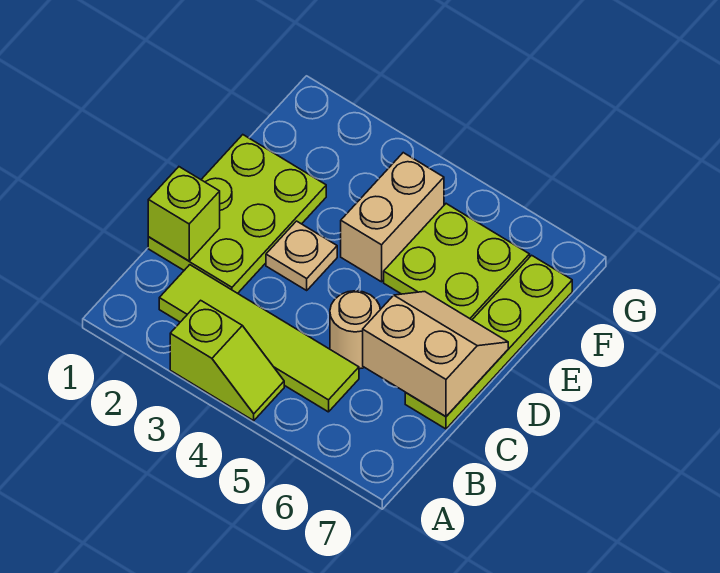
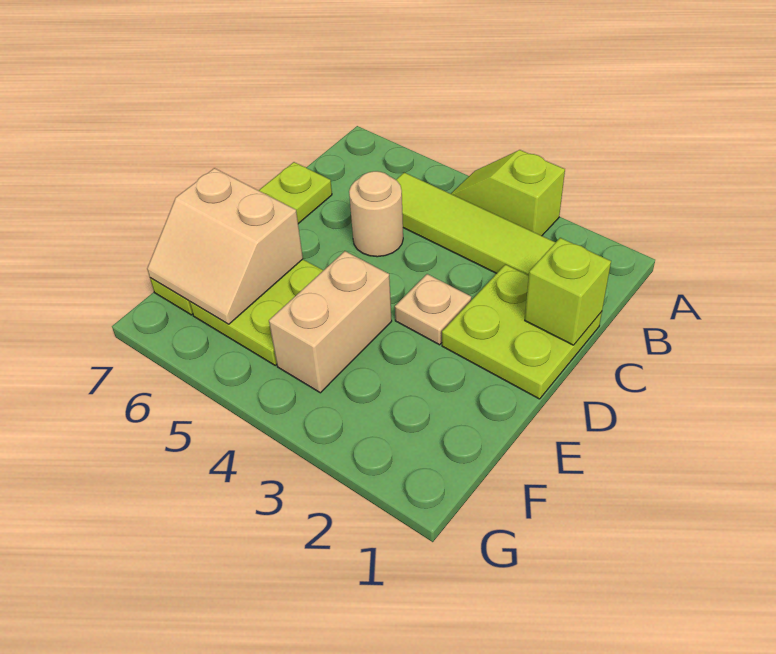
lime 2x3 plate [148,135,326,293] -> lime 2x2 plate [442,265,602,399]
tan 2x2 slope [363,292,508,417] -> tan 2x2 slope moved to [147,168,303,324]

